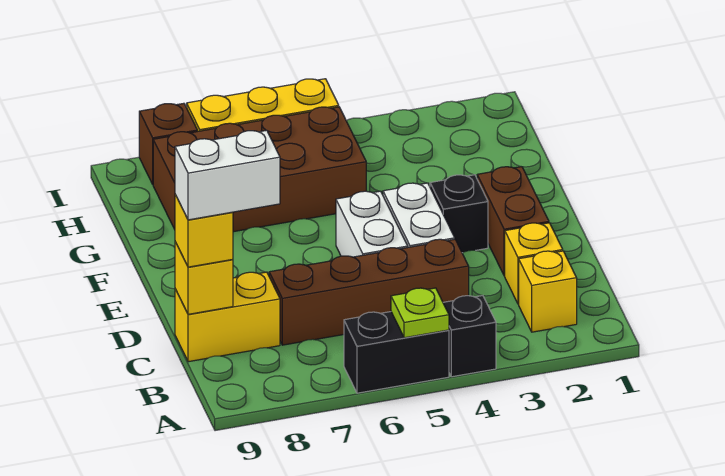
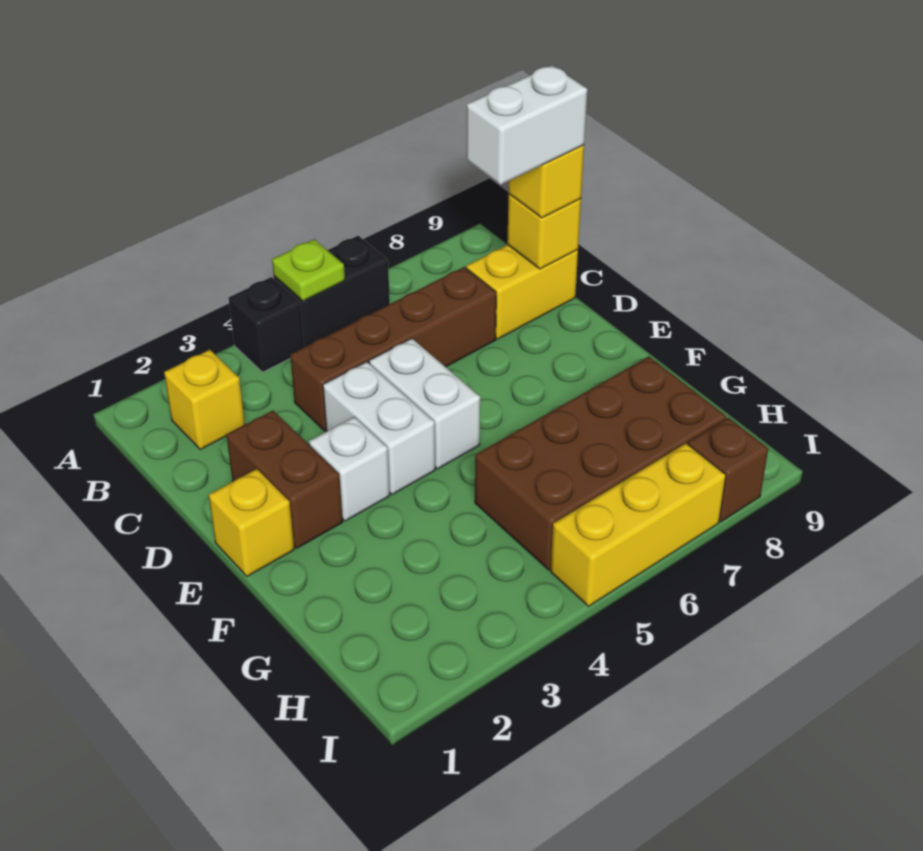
yellow 1x1 brick [505,223,563,304] -> yellow 1x1 brick moved to [209,469,294,576]
black 1x1 brick [430,175,488,253] -> white 1x1 brick [309,417,390,521]

